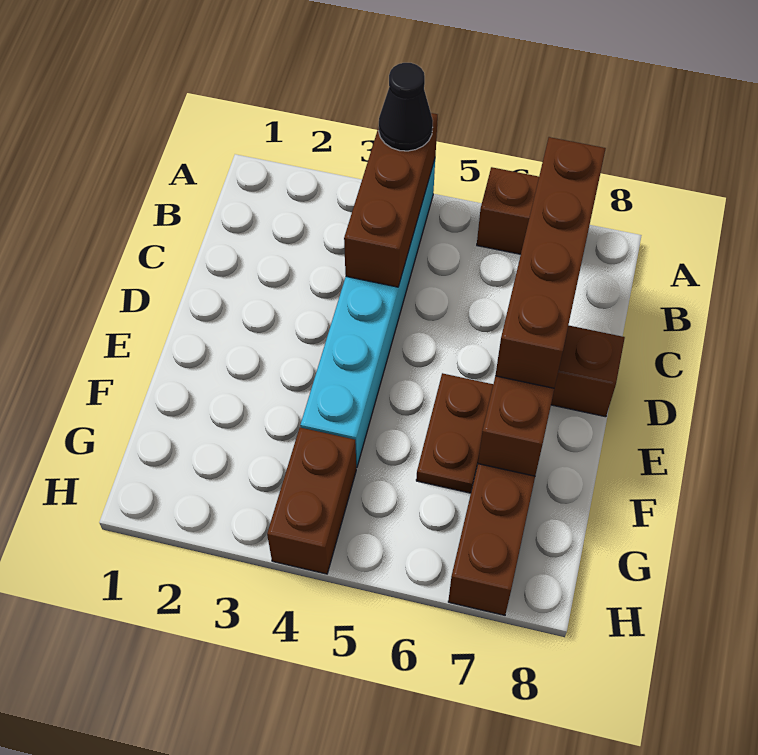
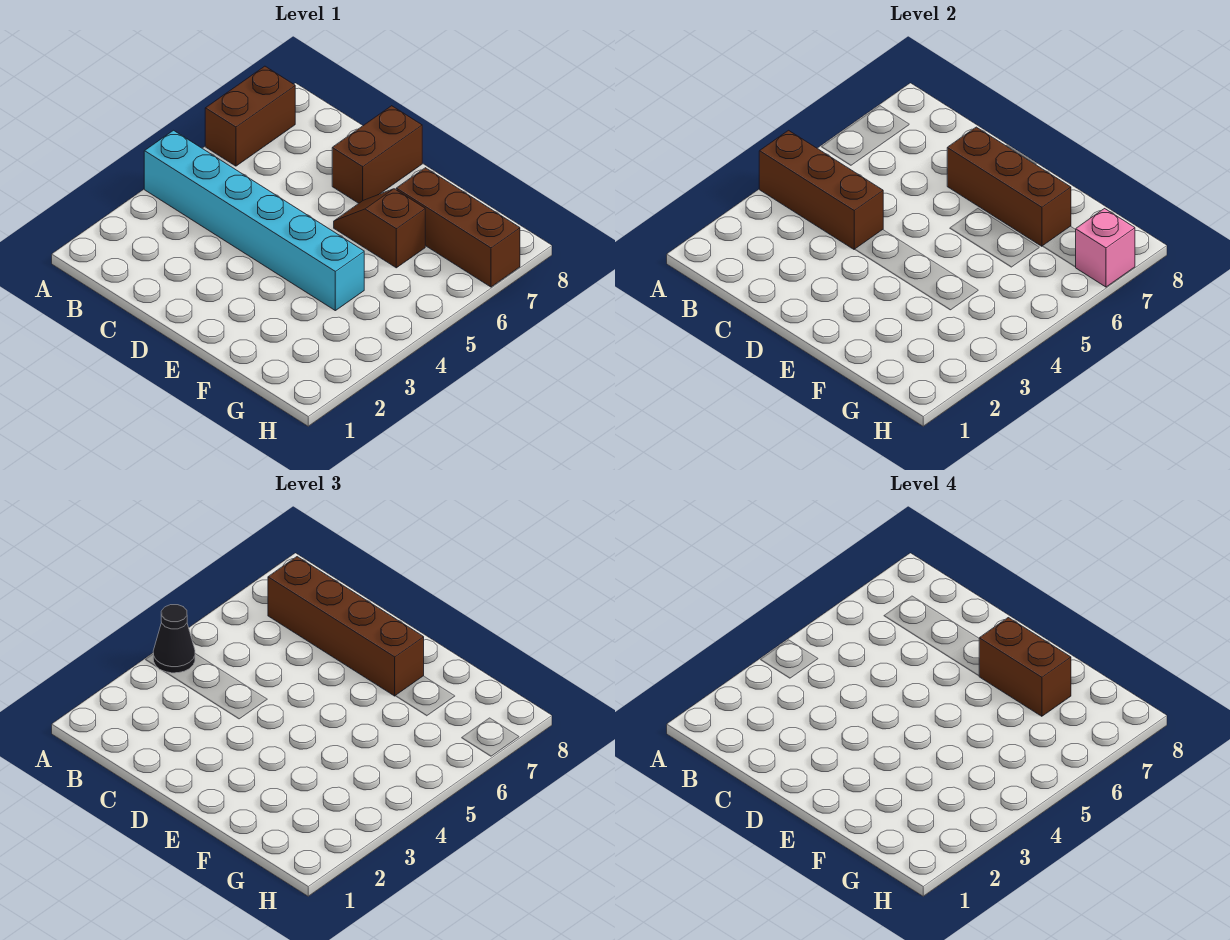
brown 1x2 plate [416,373,493,493] -> brown 1x2 slope [334,189,425,268]
brown 1x2 brick [267,427,356,574] -> brown 1x2 brick moved to [979,618,1071,716]
none -> pink 1x1 brick [1076,209,1135,287]

